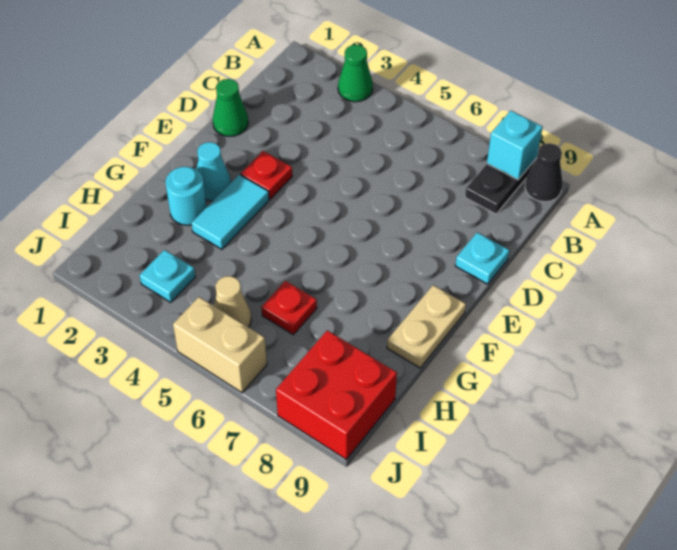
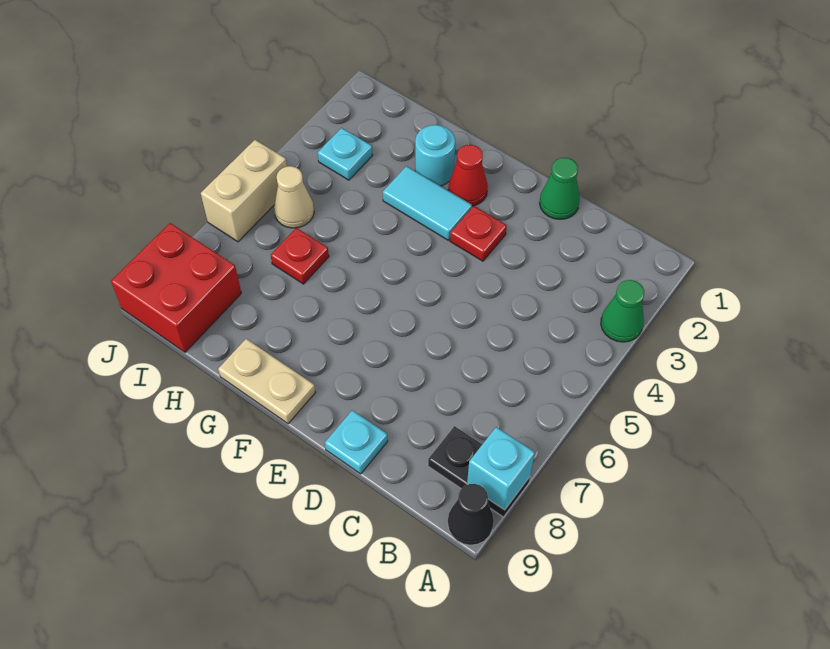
cyan 1x1 cone [197,142,231,201] -> red 1x1 cone [448,145,488,206]

